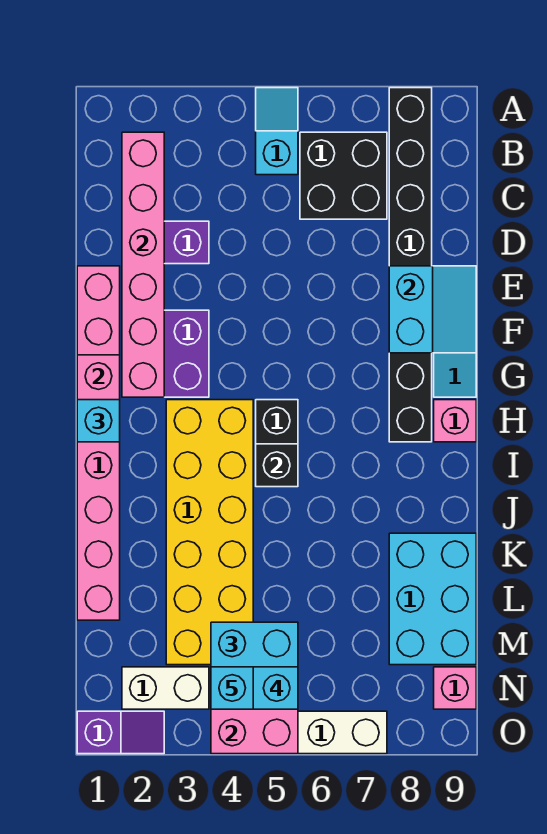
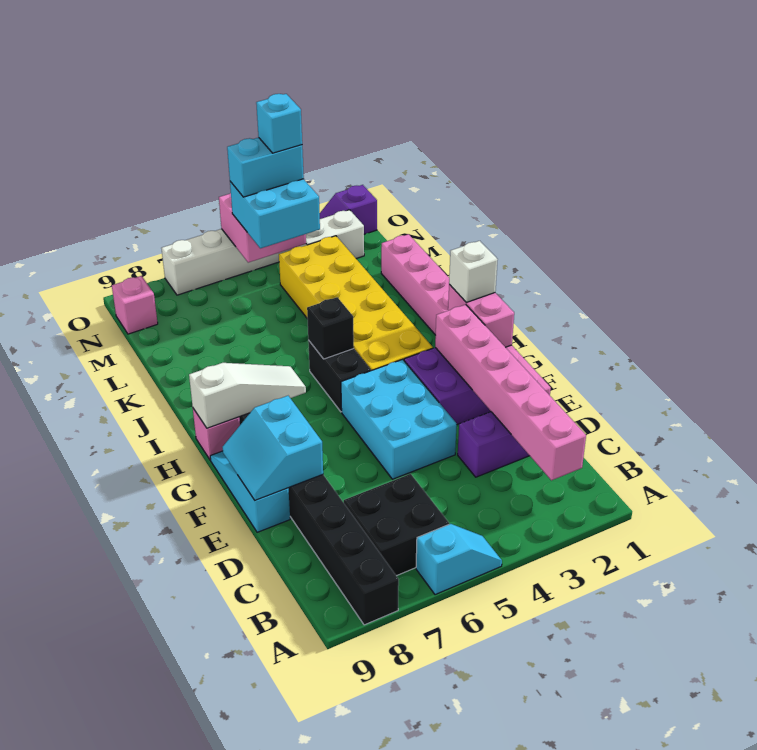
cyan 1x2 slope [256,88,298,175] -> cyan 1x2 slope turned to [416,524,502,595]
cyan 1x1 brick [77,400,120,442] -> white 1x1 brick [449,241,498,302]
none -> white 1x3 slope [189,363,306,428]
cyan 2x3 brick [389,533,476,665] -> cyan 2x3 brick moved to [341,359,457,479]

